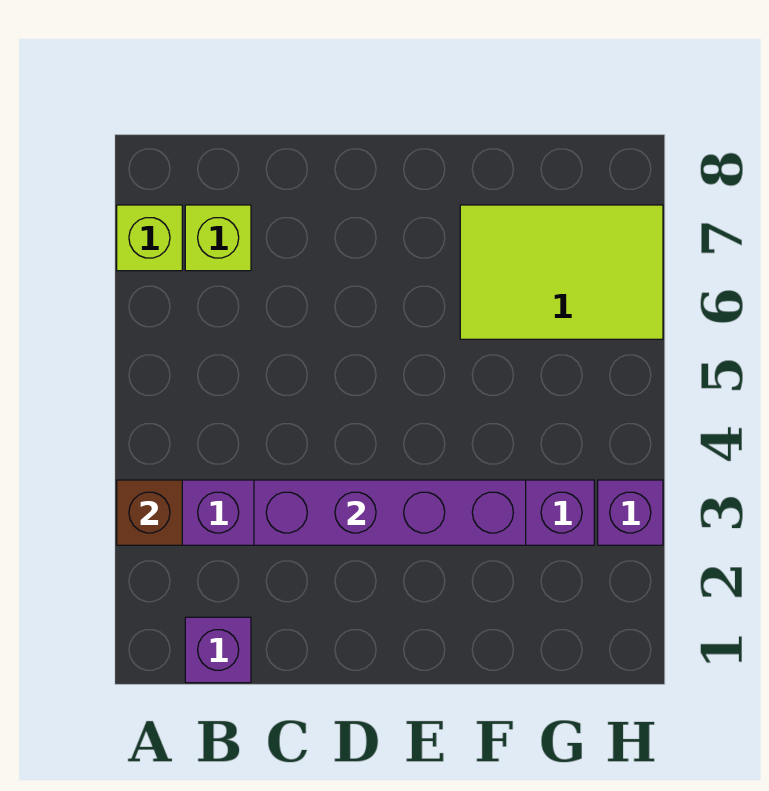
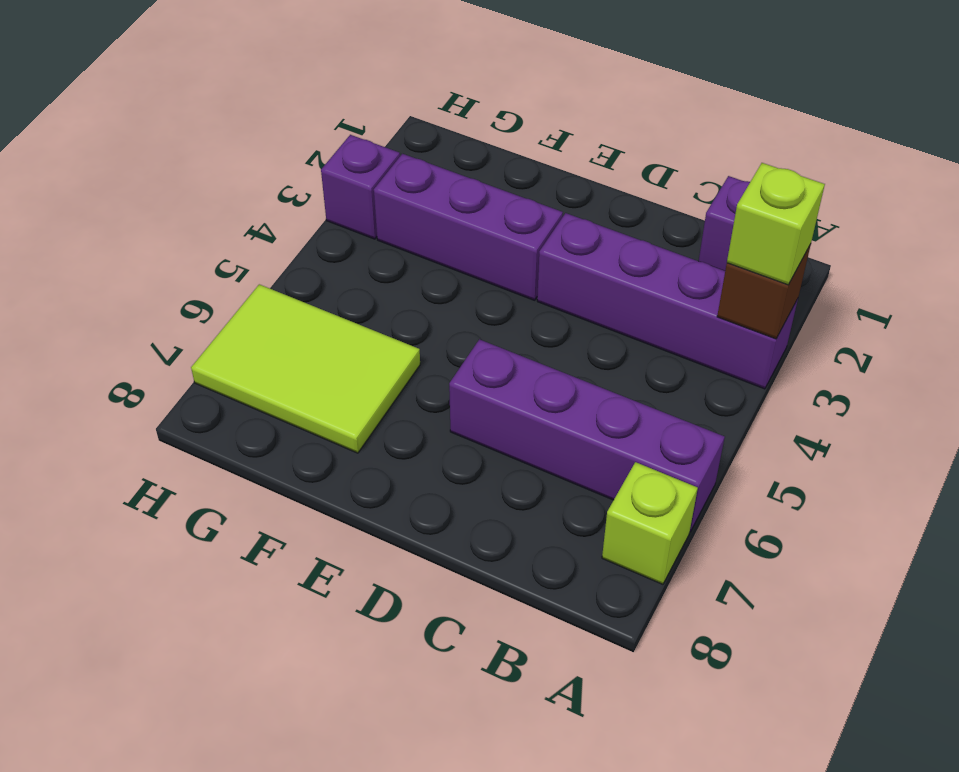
lime 1x1 brick [185,205,251,271] -> lime 1x1 brick moved to [727,163,825,285]
purple 1x4 brick [254,480,526,545] -> purple 1x4 brick moved to [449,339,725,532]

